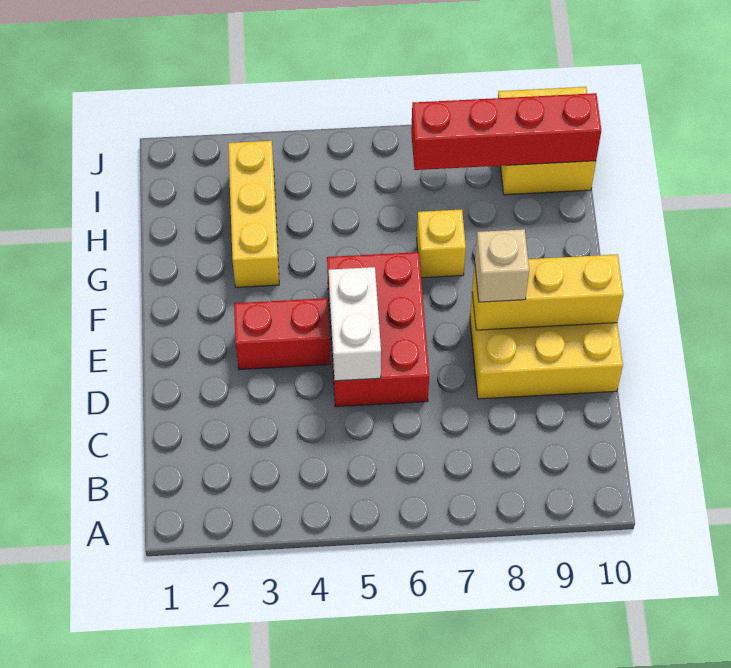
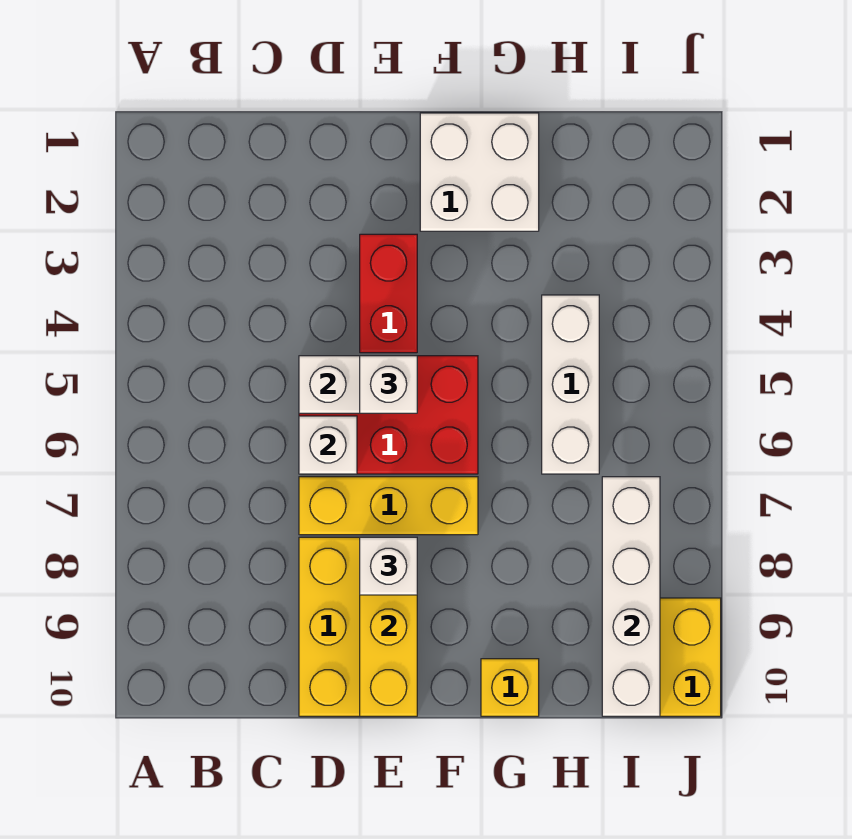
none -> white 1x1 brick [299,416,357,474]
none -> white 1x1 brick [360,356,417,413]
tan 1x1 brick [475,229,529,302] -> white 1x1 brick [360,537,417,595]
none -> white 2x2 brick [420,113,539,231]
yellow 1x3 brick [228,141,279,287] -> yellow 1x3 brick moved to [299,477,478,535]
yellow 1x1 brick [417,209,466,278] -> yellow 1x1 brick moved to [481,659,539,716]
none -> white 1x3 brick [542,295,599,474]
red 1x4 brick [411,93,601,170] -> white 1x4 brick [602,477,660,716]

